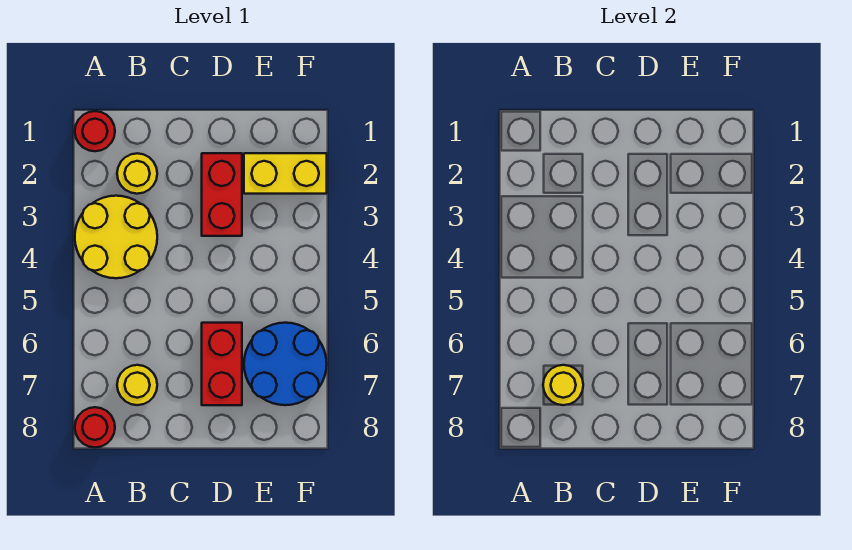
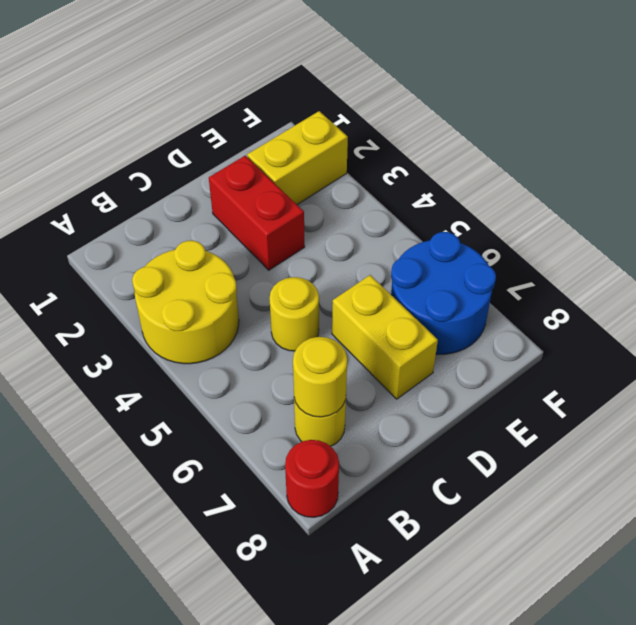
red 1x1 round brick [75,111,115,151] -> none
yellow 1x1 round brick [117,153,157,194] -> yellow 1x1 round brick moved to [269,277,319,351]
red 1x2 brick [202,323,242,405] -> yellow 1x2 brick [332,275,438,399]

